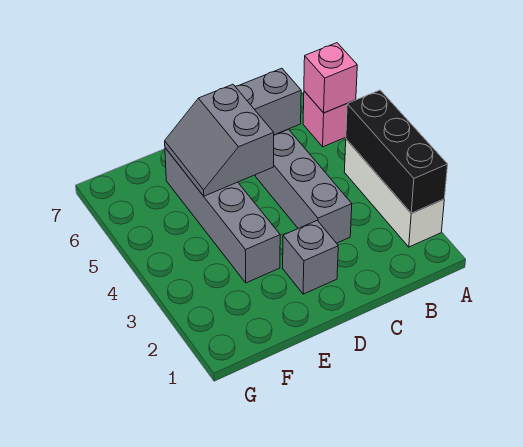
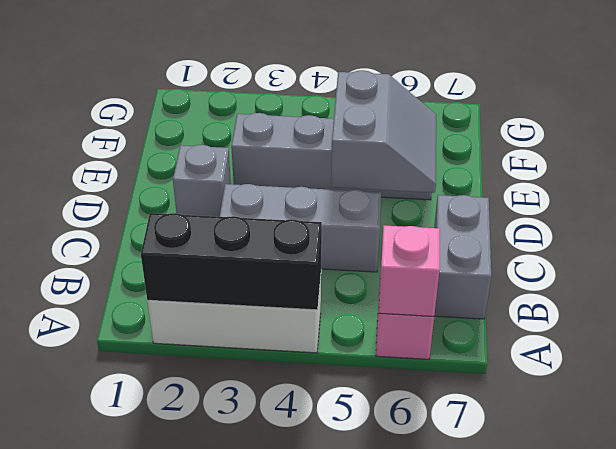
grey 2x2 slope [165,84,274,196] -> grey 2x2 slope turned to [331,70,436,193]

